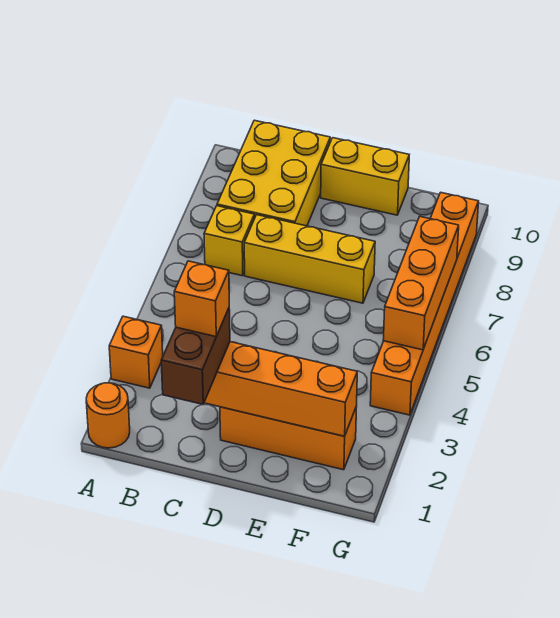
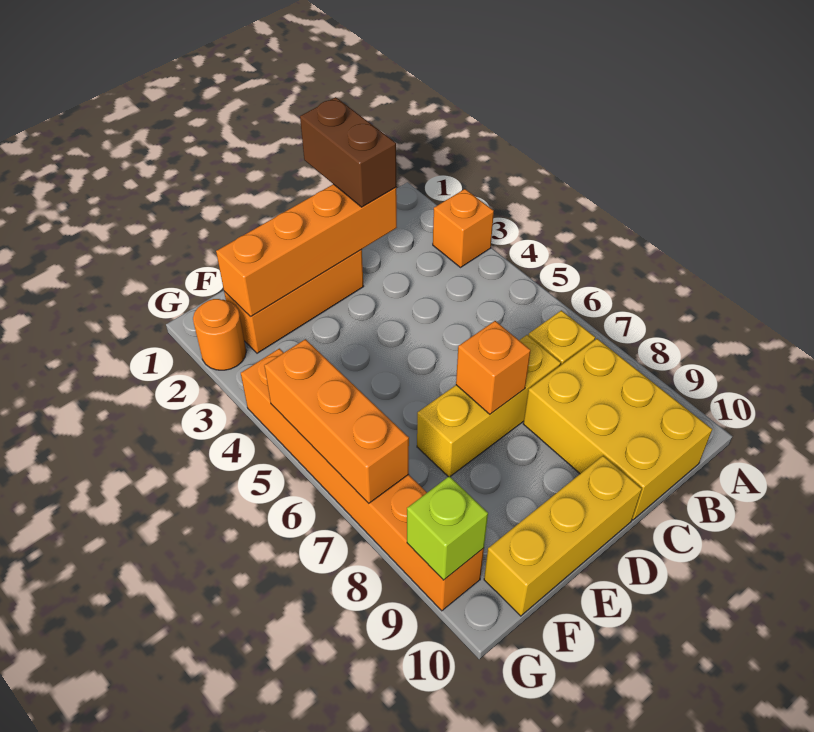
orange 1x1 round brick [86,383,130,448] -> orange 1x1 round brick moved to [193,299,246,370]
orange 1x1 brick [174,261,229,337] -> orange 1x1 brick moved to [456,321,531,414]
yellow 1x2 brick [321,138,409,215] -> yellow 1x3 brick [484,456,642,616]
none -> lime 1x1 brick [407,476,488,580]

